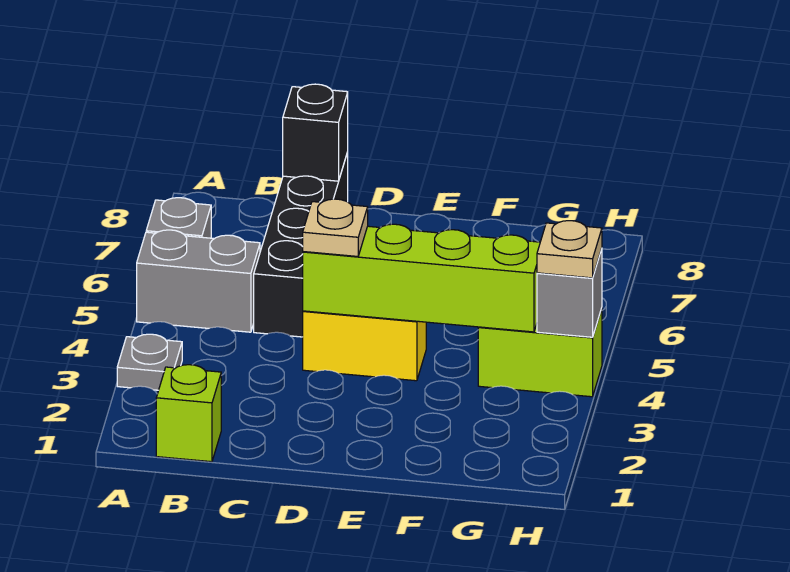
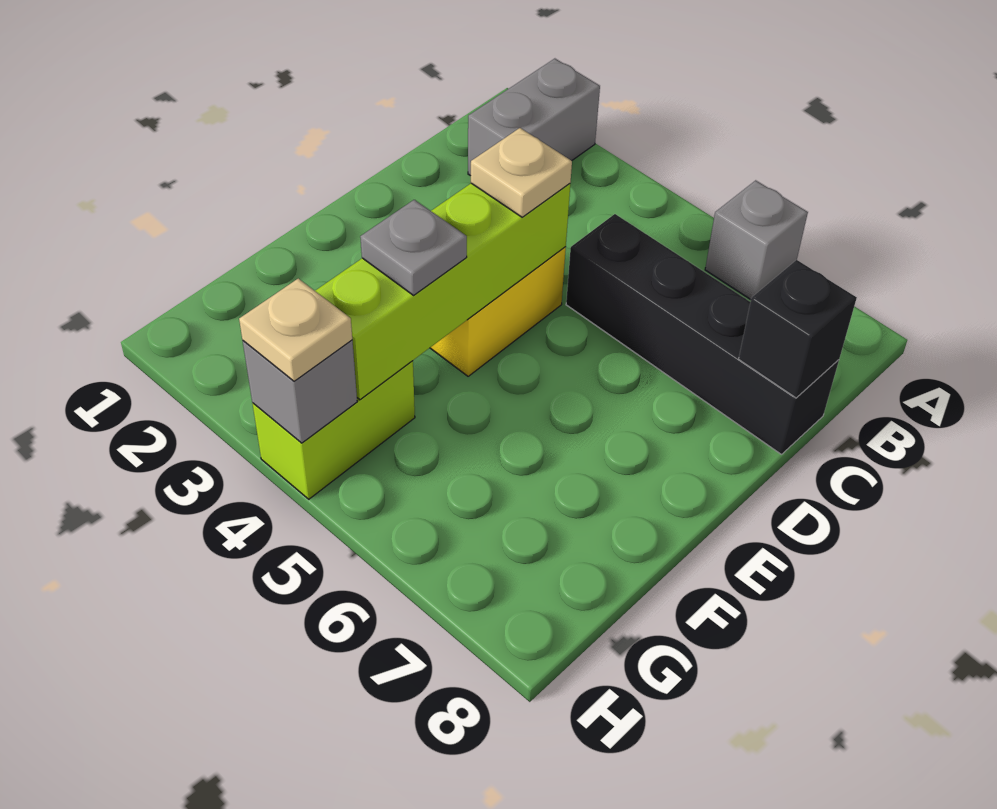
grey 1x1 plate [117,334,182,390] -> grey 1x1 plate moved to [360,200,467,295]
grey 1x2 brick [137,230,260,332] -> grey 1x2 brick moved to [468,59,600,176]
lime 1x1 brick [156,365,221,462] -> none

